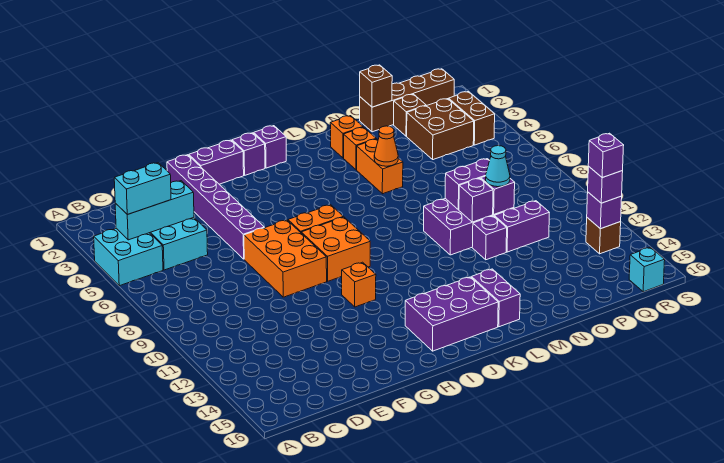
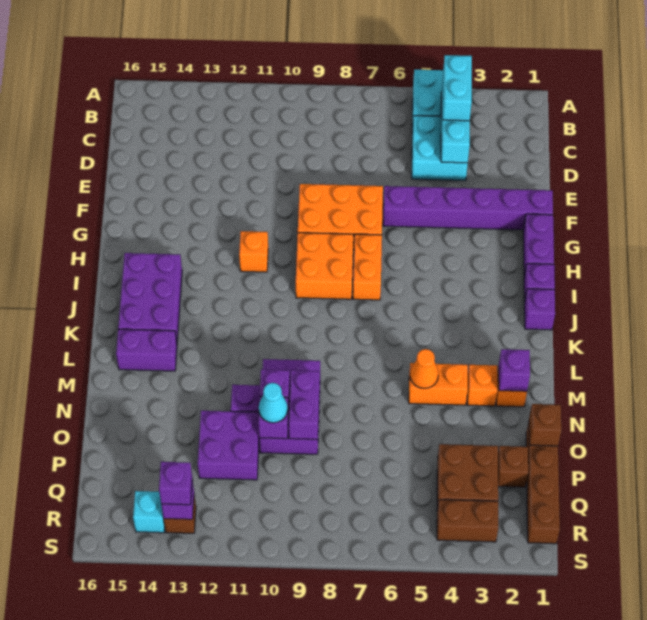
purple 1x2 brick [494,201,549,252] -> purple 2x2 brick [198,411,259,480]
purple 1x1 brick [588,133,624,178] -> purple 1x1 brick moved to [499,349,530,391]
cyan 1x1 brick [629,247,665,292] -> cyan 1x1 brick moved to [133,491,165,533]

